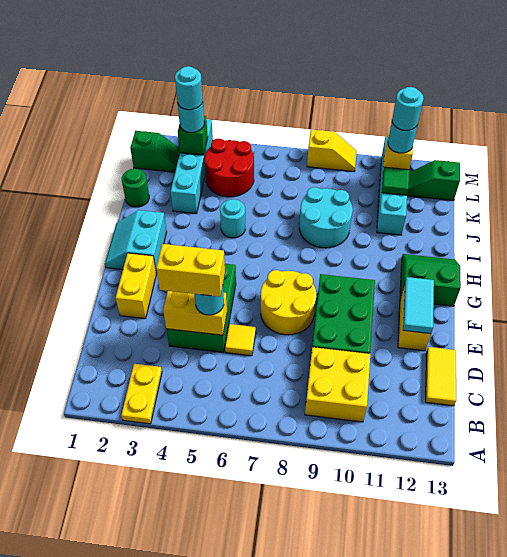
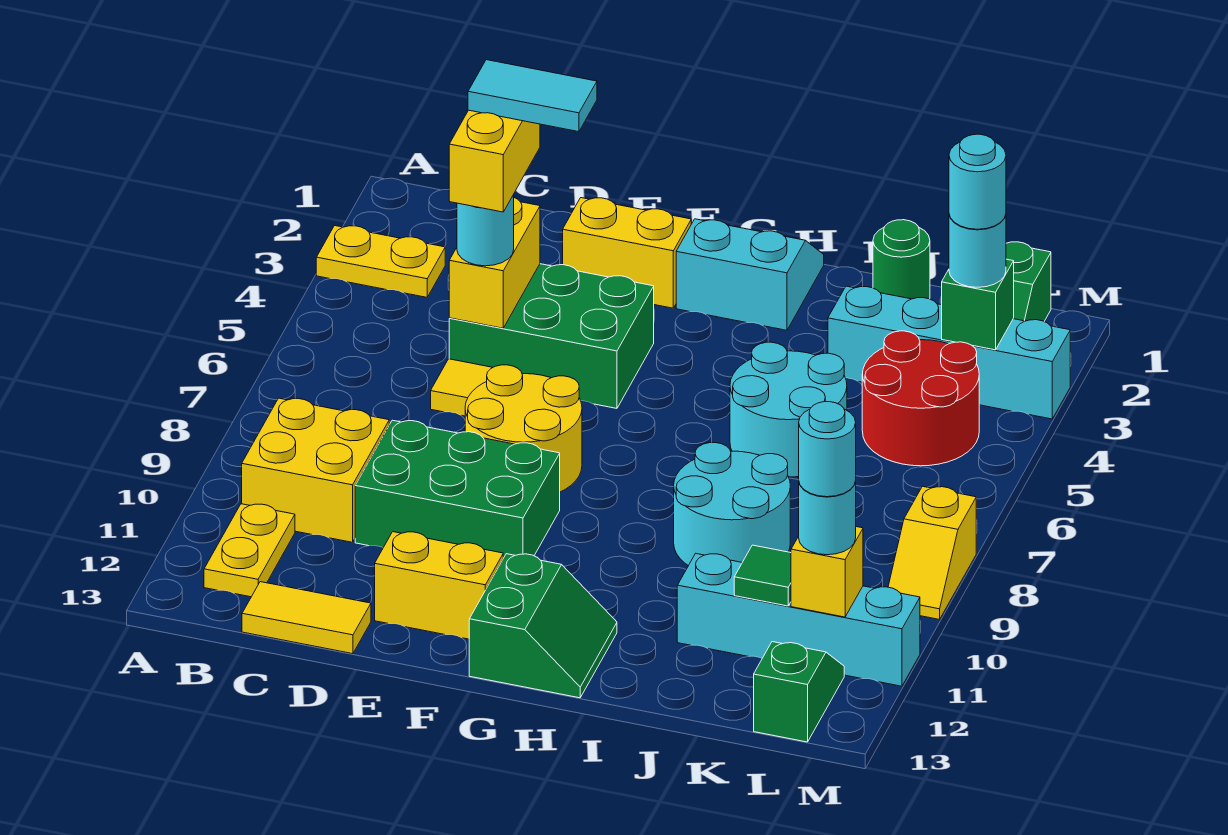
none -> yellow 1x2 plate [204,504,295,597]
cyan 1x2 tile [403,277,434,334] -> cyan 1x2 tile moved to [468,60,597,132]
cyan 1x1 round brick [220,199,245,238] -> cyan 2x2 round brick [730,342,847,477]

